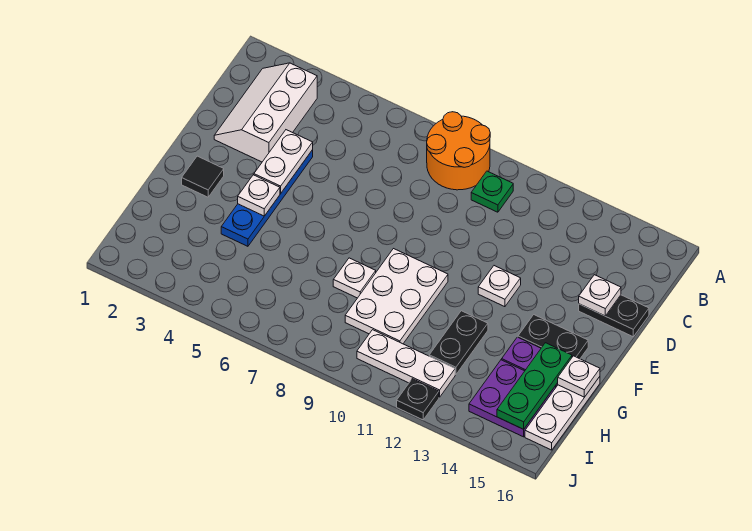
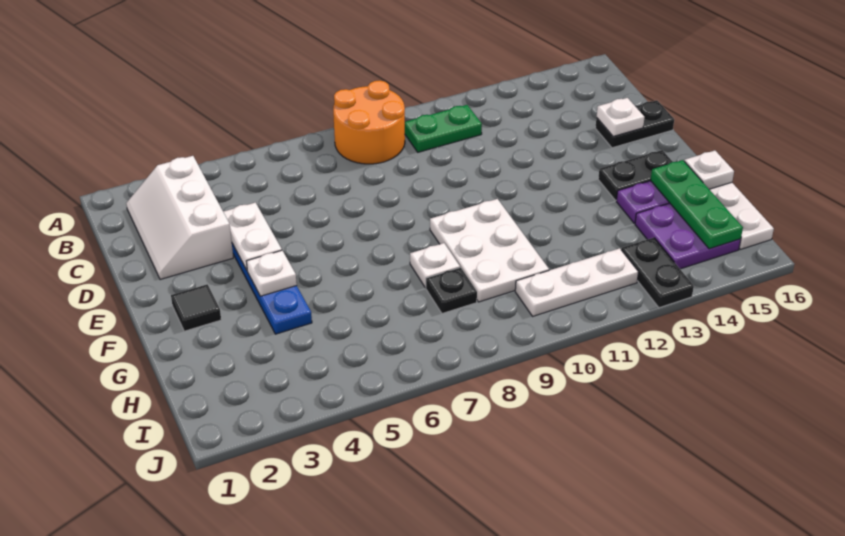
green 1x1 plate [471,171,513,212] -> green 1x2 plate [405,105,482,152]
white 1x1 plate [478,266,521,307] -> none
black 1x2 plate [429,311,488,375] -> black 1x2 plate moved to [621,238,694,308]
black 1x1 plate [397,379,439,420] -> black 1x1 plate moved to [426,267,477,313]

